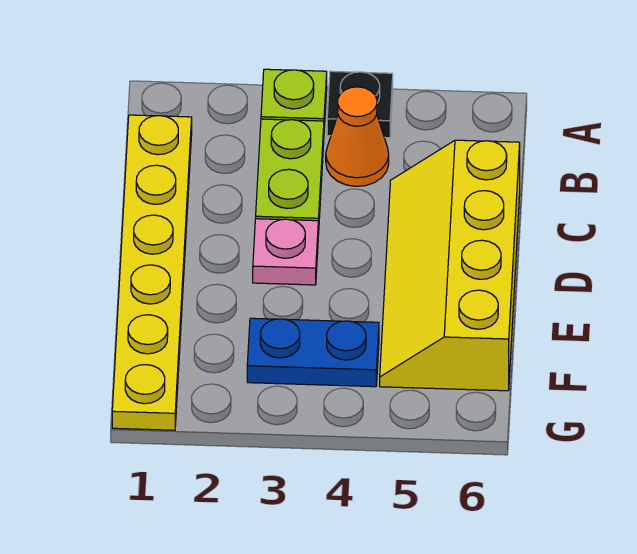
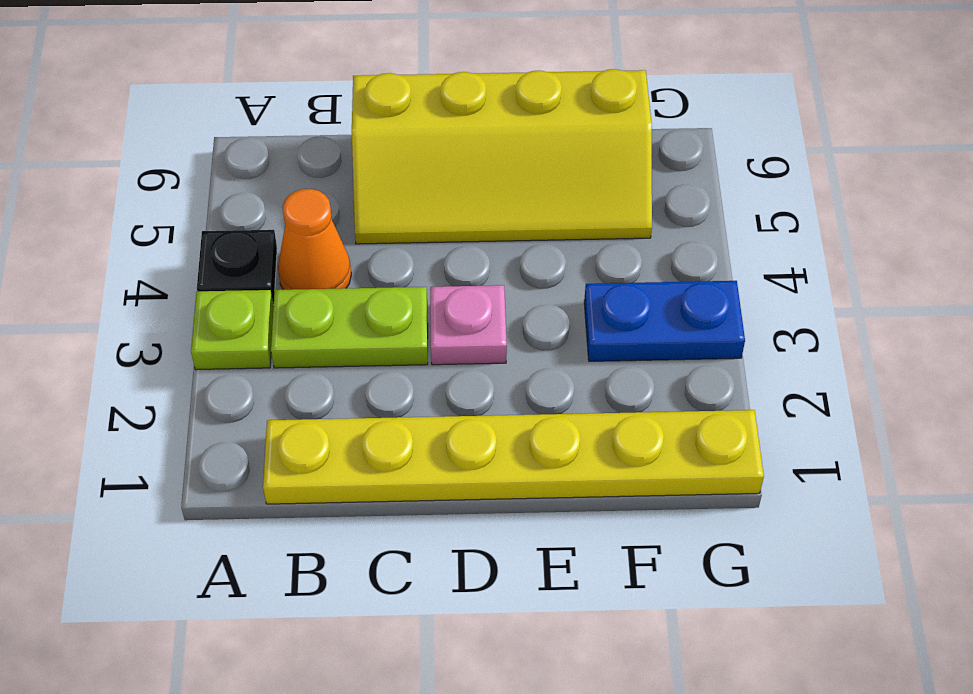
blue 1x2 plate [247,318,379,387] -> blue 1x2 plate turned to [584,281,745,361]

